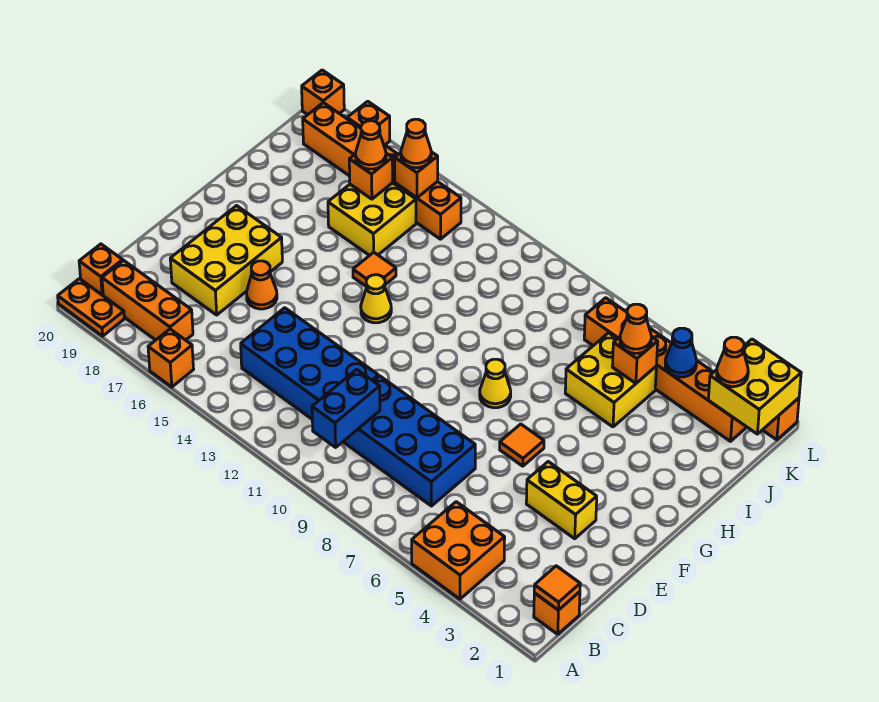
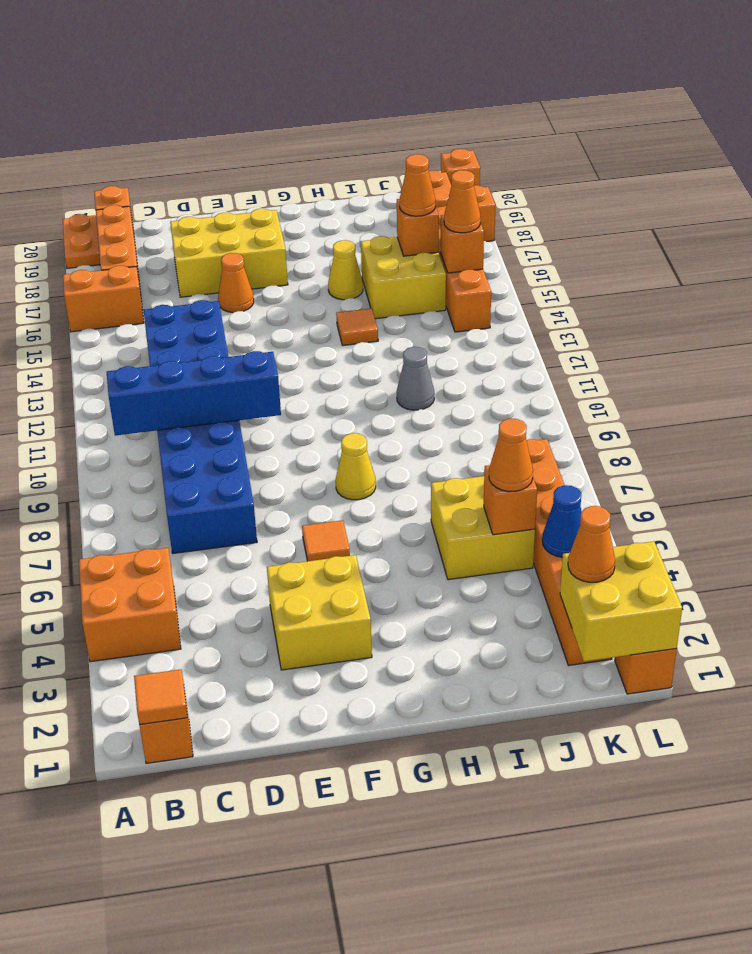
orange 1x1 brick [148,329,194,387] -> orange 1x2 brick [63,266,144,332]
blue 1x2 brick [312,369,380,447] -> blue 1x4 brick [107,351,281,436]
yellow 1x2 brick [526,462,597,539] -> yellow 2x2 brick [267,555,372,670]
yellow 1x1 cone [361,275,391,323] -> yellow 1x1 cone moved to [328,240,363,300]
none -> grey 1x1 cone [397,347,434,410]

